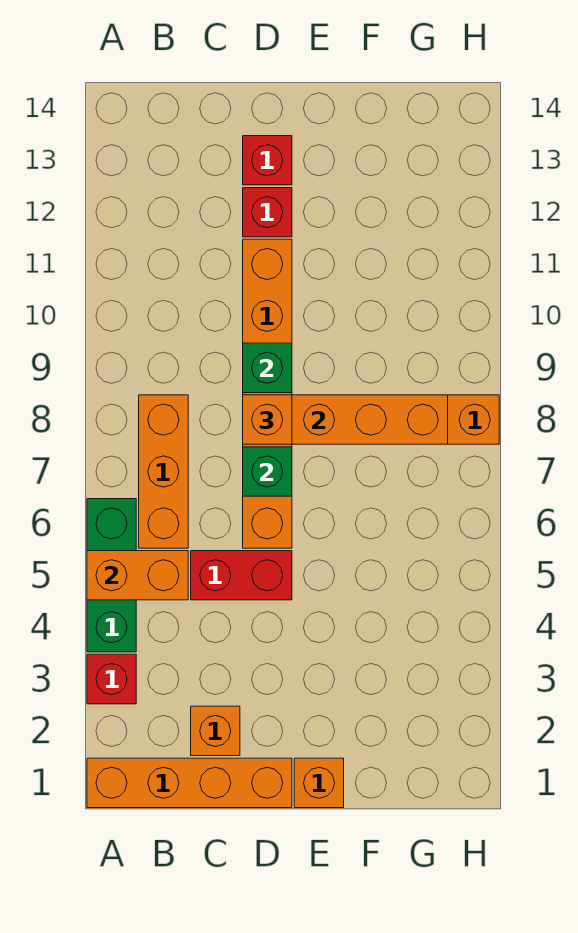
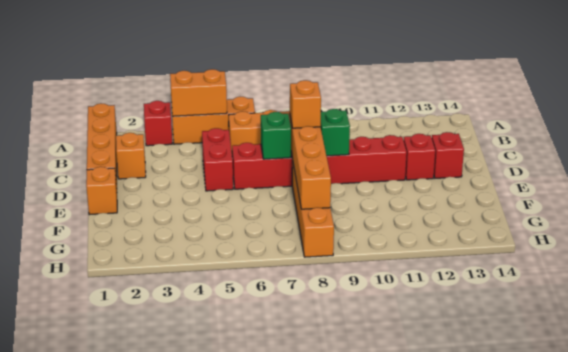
green 1x3 brick [87,499,136,652] -> orange 1x3 brick [172,97,255,144]
orange 1x2 brick [87,551,188,600] -> orange 1x2 brick turned to [170,69,227,116]
orange 1x6 brick [243,239,292,548] -> red 1x6 brick [232,135,407,189]

